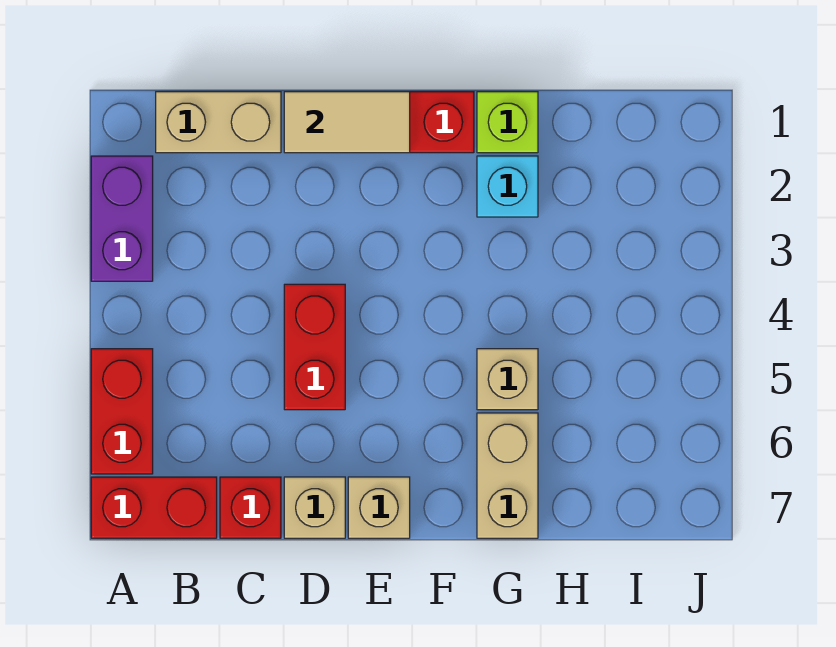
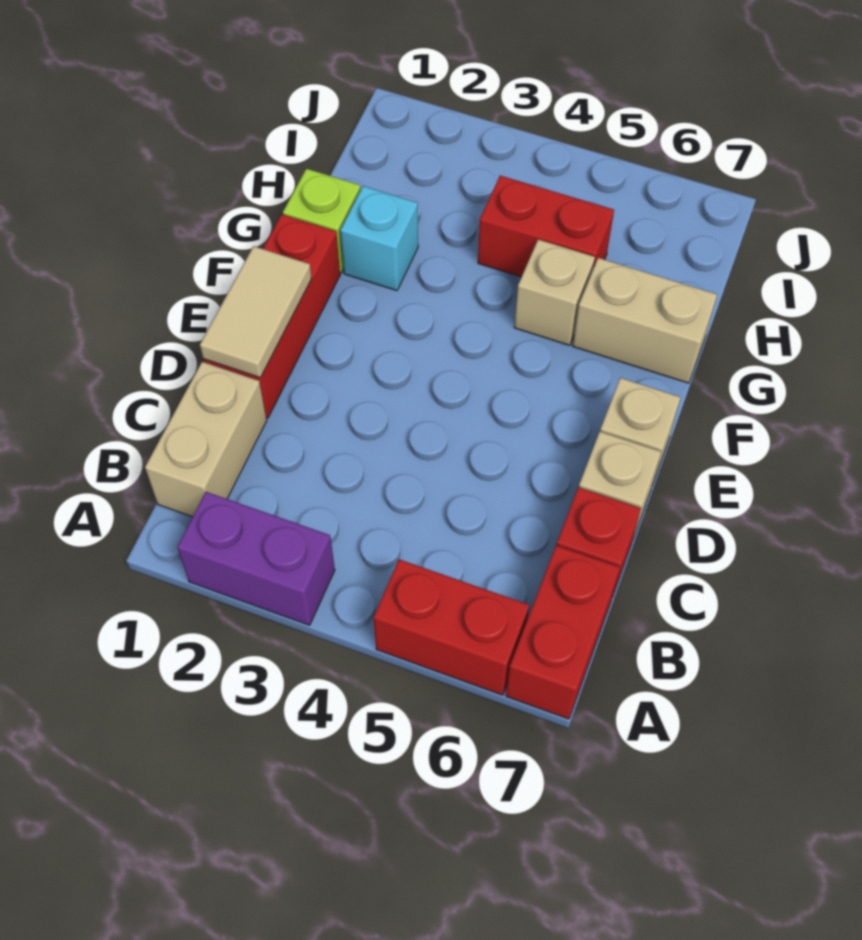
red 1x2 brick [284,284,345,410] -> red 1x2 brick moved to [478,176,614,277]

